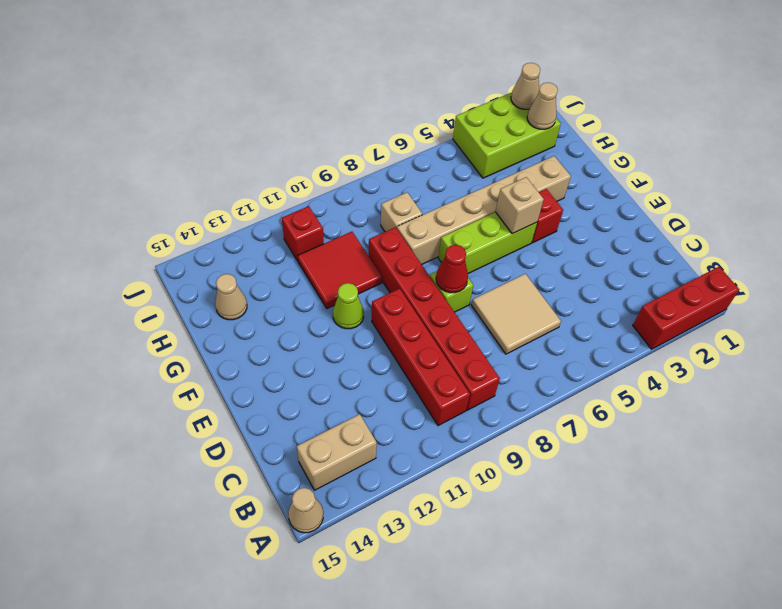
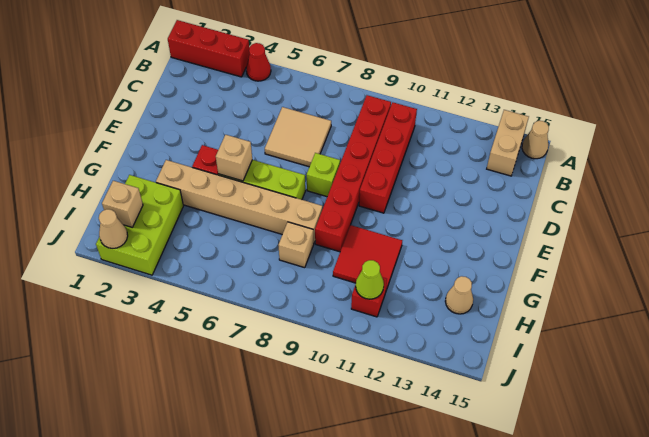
tan 1x2 brick [297,414,377,490] -> tan 1x2 brick turned to [487,110,529,176]
red 1x1 cone [436,245,468,293] -> red 1x1 cone moved to [246,43,271,81]
lime 1x1 cone [333,283,364,329] -> lime 1x1 cone moved to [356,260,384,299]
lime 2x3 brick [453,92,561,178] -> lime 2x3 brick turned to [96,175,183,275]
tan 1x1 cone [527,82,558,129] -> tan 1x1 brick [102,181,143,227]

